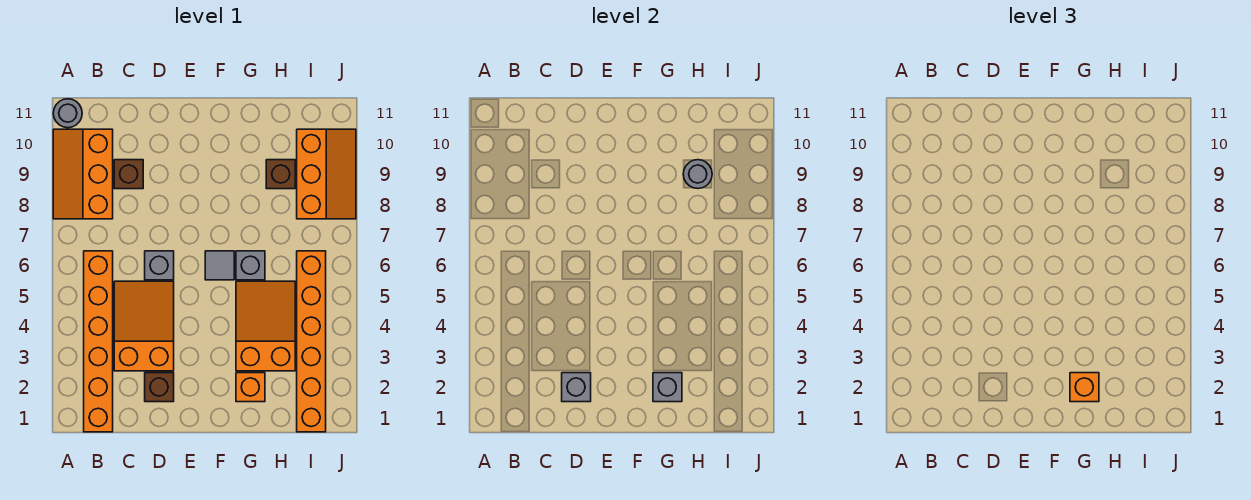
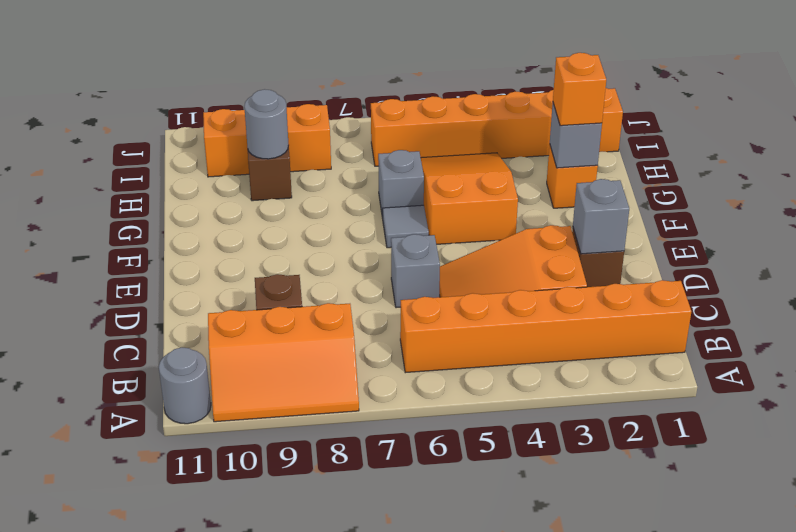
orange 2x3 slope [236,281,295,371] -> orange 2x3 slope turned to [421,153,518,244]

